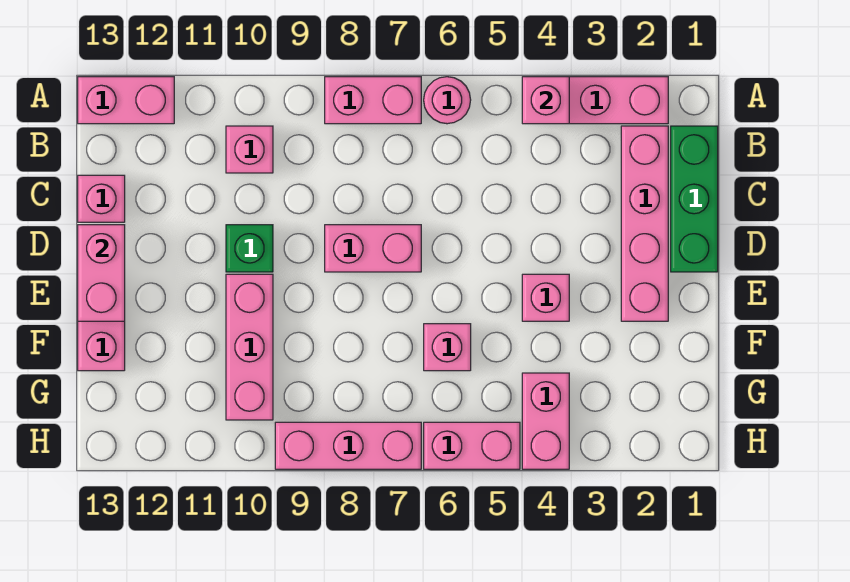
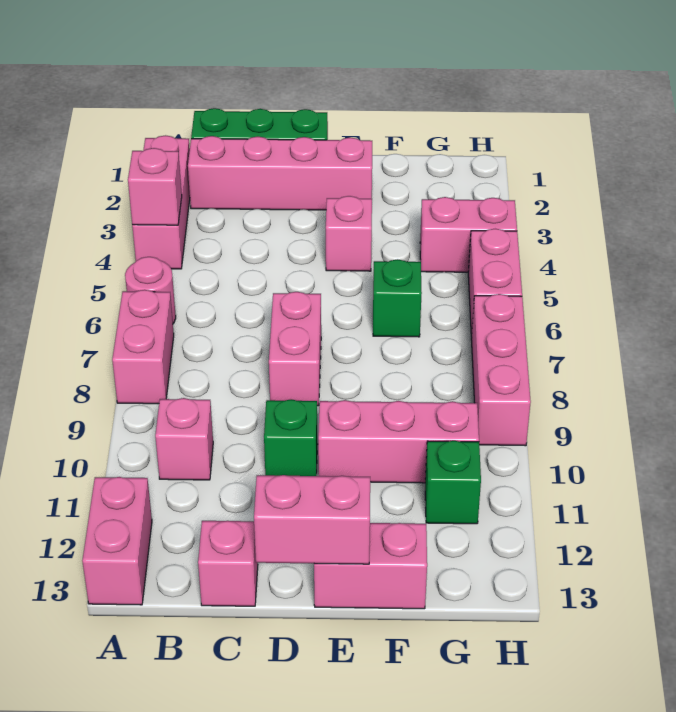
pink 1x1 brick [424,324,471,371] -> green 1x1 brick [373,259,422,337]
none -> green 1x1 brick [425,441,481,524]

